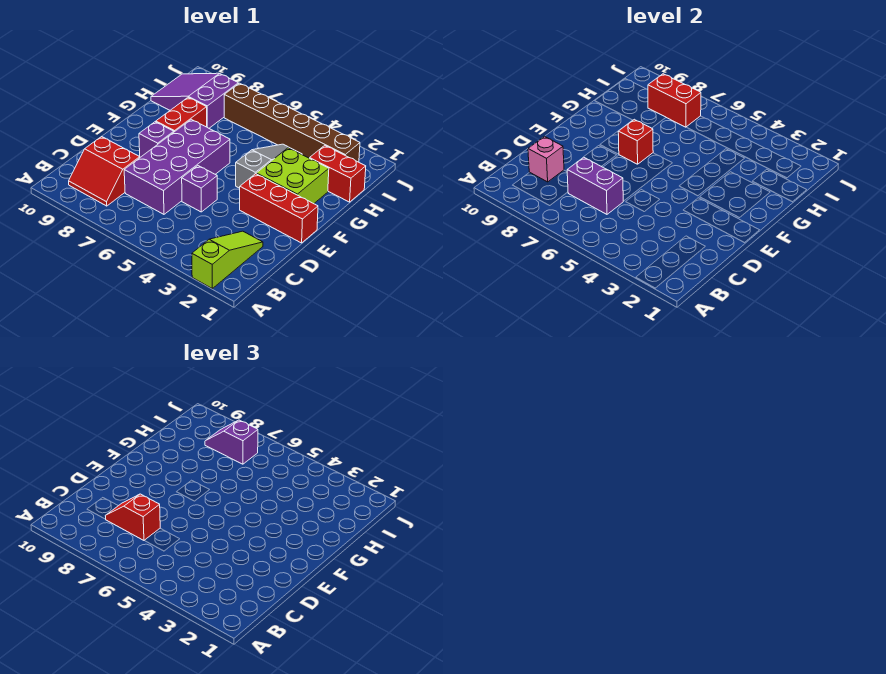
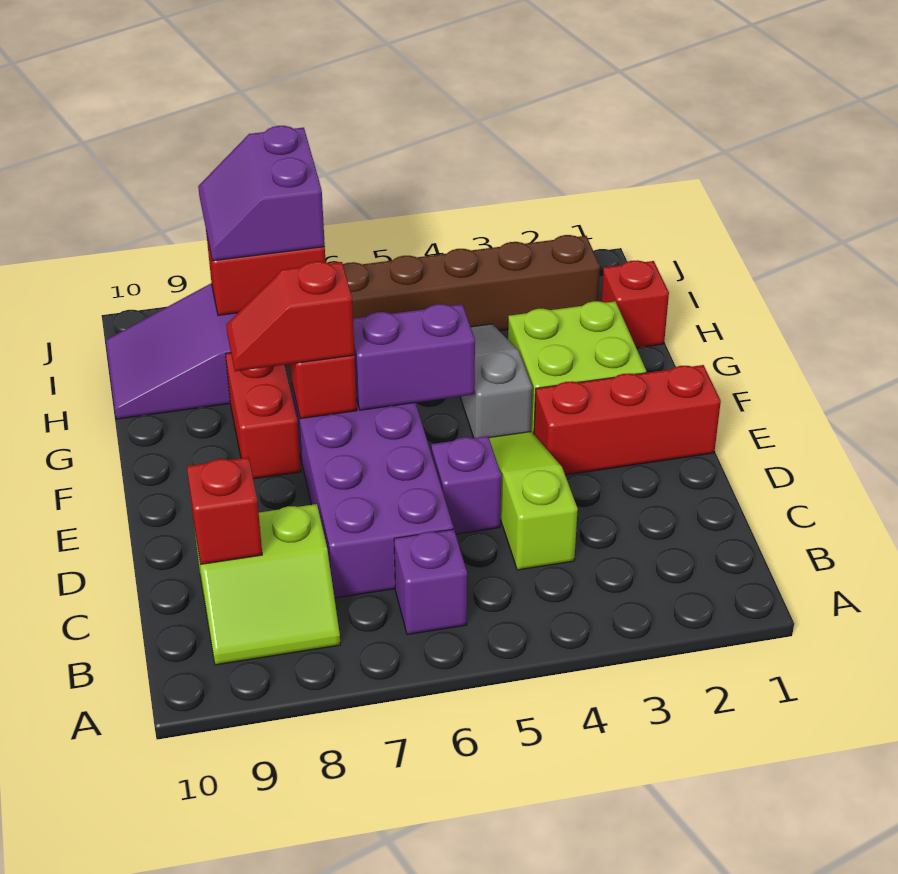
lime 1x3 slope [192,231,263,288] -> lime 1x3 slope moved to [489,432,578,570]
red 2x2 slope [69,136,140,206] -> lime 2x2 slope [194,504,340,665]
purple 1x2 brick [567,157,623,214] -> purple 1x2 brick moved to [353,304,475,410]
red 1x2 slope [105,494,160,540] -> red 1x2 slope moved to [226,261,355,371]
pink 1x1 brick [528,136,564,182] -> red 1x1 brick [187,457,262,564]
purple 1x1 brick [139,122,174,157] -> purple 1x1 brick moved to [394,529,467,635]
red 1x2 brick [310,145,366,202] -> red 1x1 brick [601,260,669,348]
purple 1x2 slope [205,420,258,464] -> purple 2x2 slope [198,126,325,261]

